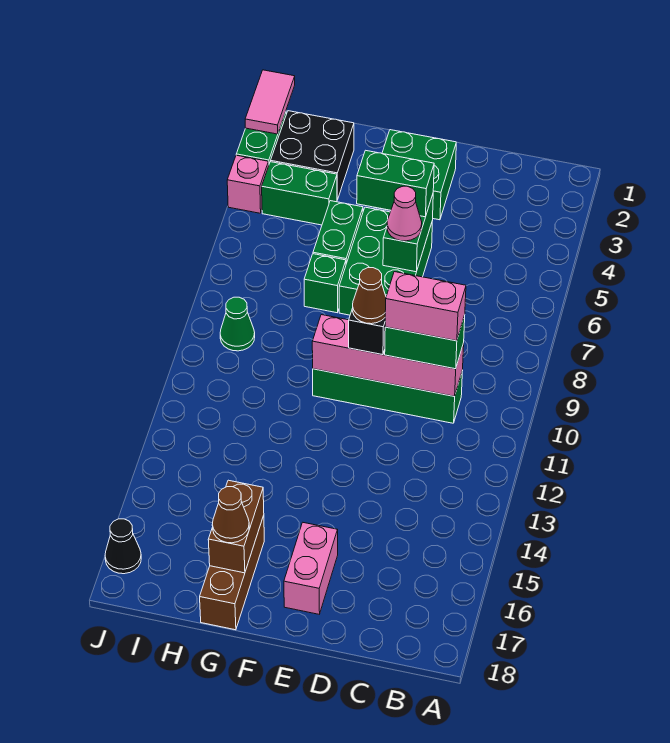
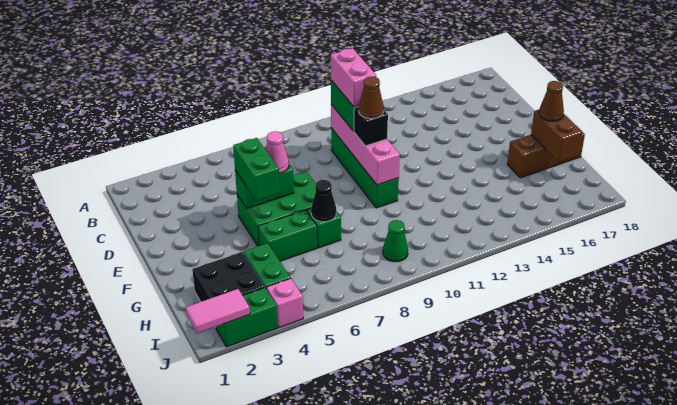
green 2x2 brick [380,130,456,220] -> none
pink 1x2 brick [284,523,338,614] -> none
brown 1x2 brick [208,480,264,573] -> brown 1x2 brick turned to [531,110,583,162]
black 1x1 cone [105,519,141,574] -> black 1x1 cone moved to [311,180,336,222]

